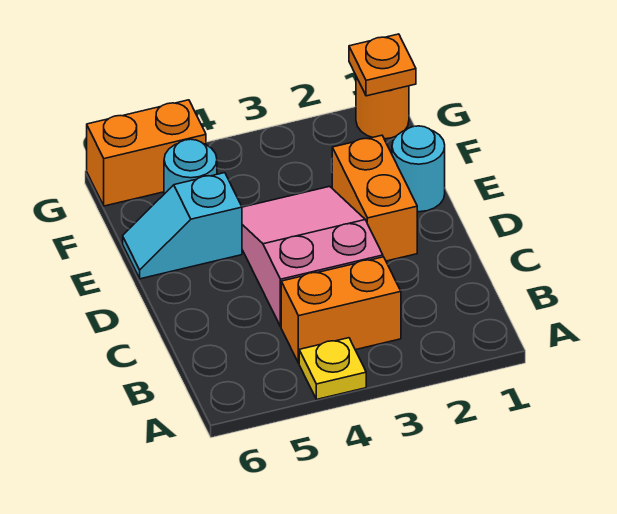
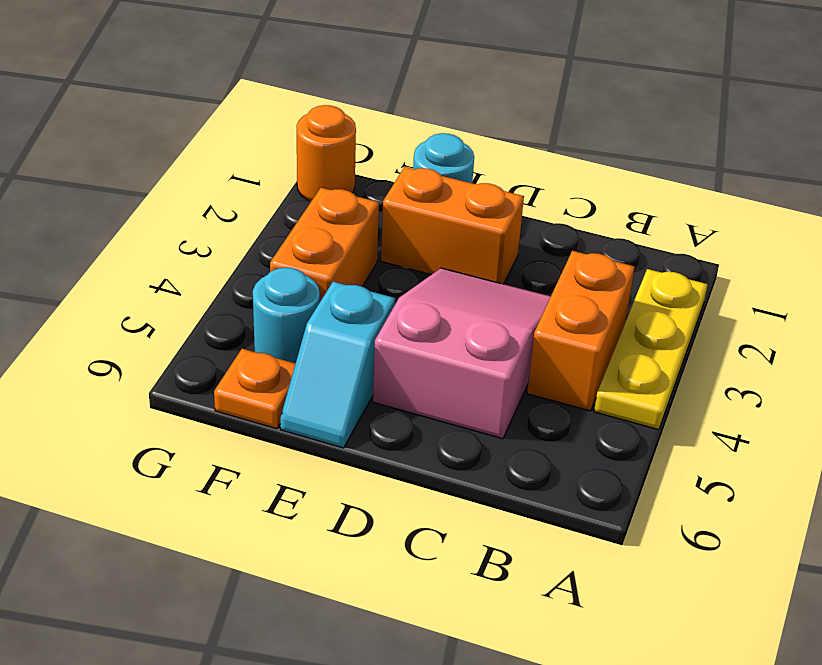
yellow 1x1 plate [299,338,366,399] -> yellow 1x3 plate [594,269,708,430]
pink 2x3 slope [242,186,383,327] -> pink 2x3 slope turned to [373,268,551,439]
orange 1x1 plate [349,34,416,96] -> orange 1x1 plate moved to [214,349,296,429]
orange 1x2 brick [87,100,206,206] -> orange 1x2 brick moved to [270,188,379,301]

